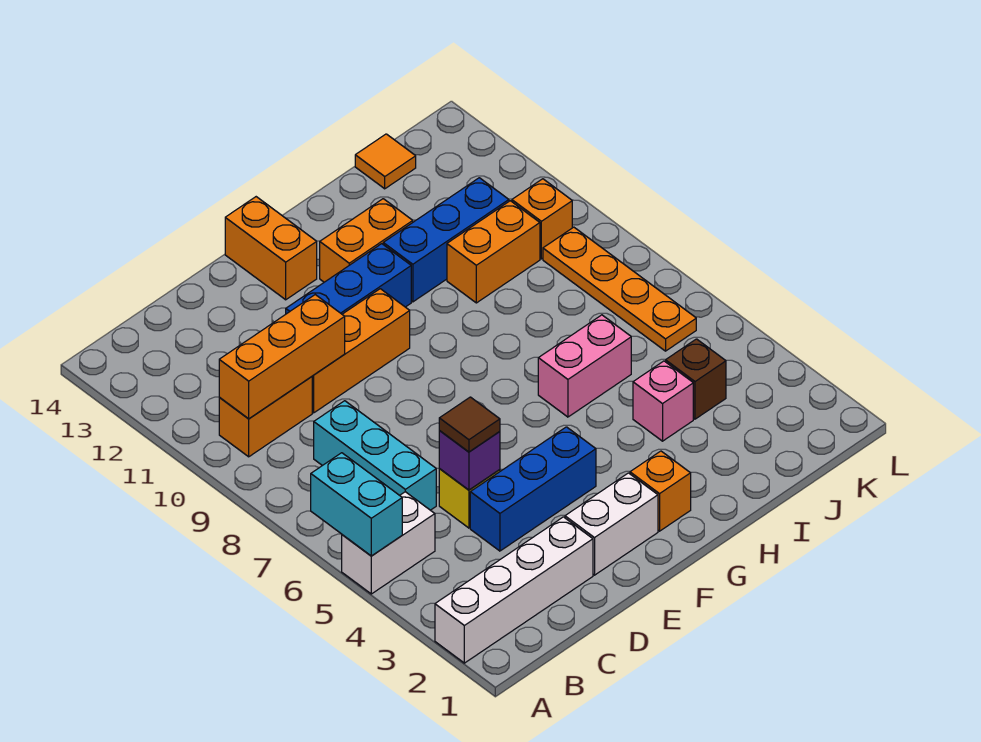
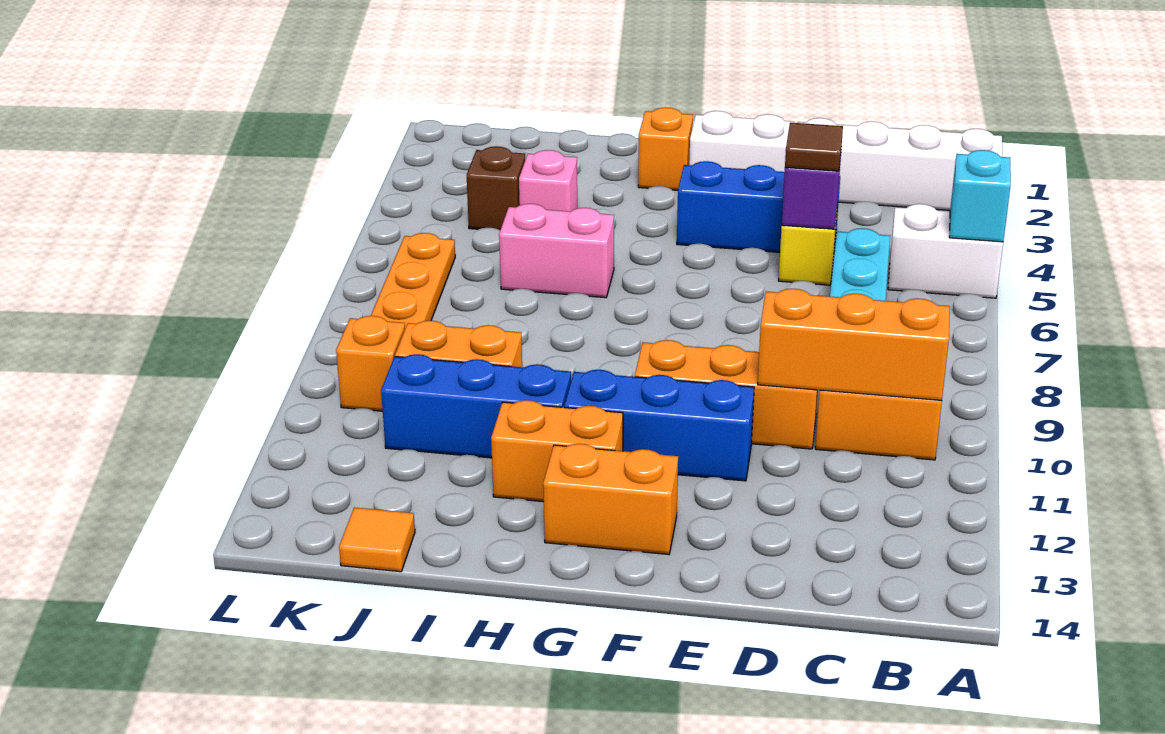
cyan 1x2 brick [311,453,402,556] -> cyan 1x1 brick [949,150,1011,242]
orange 1x2 brick [225,197,317,300] -> orange 1x2 brick turned to [543,444,678,555]

